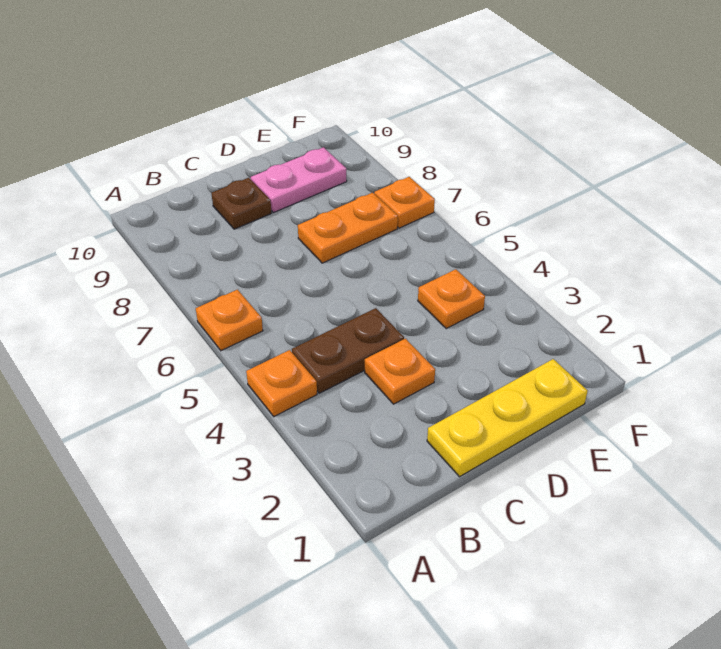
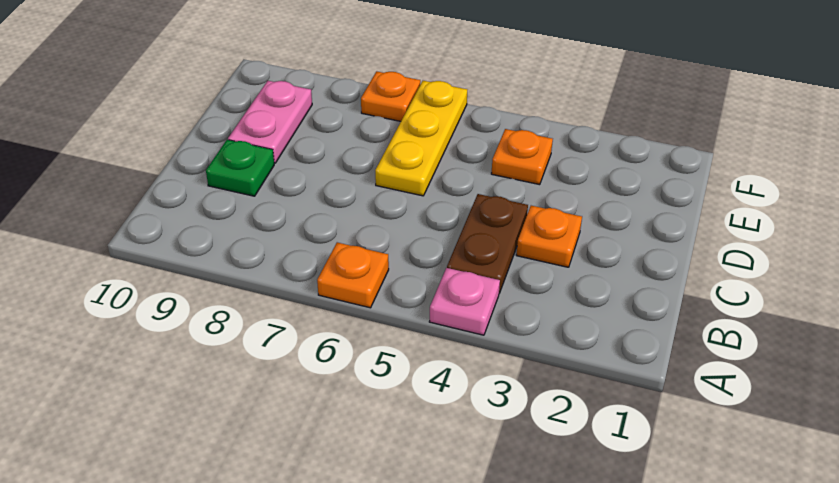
orange 1x1 plate [246,350,317,416] -> pink 1x1 plate [429,268,500,335]
yellow 1x3 plate [427,359,588,477] -> yellow 1x3 plate moved to [375,81,467,196]
brown 1x1 plate [211,178,272,229] -> green 1x1 plate [206,140,274,196]
orange 1x2 plate [298,193,398,263] -> none

